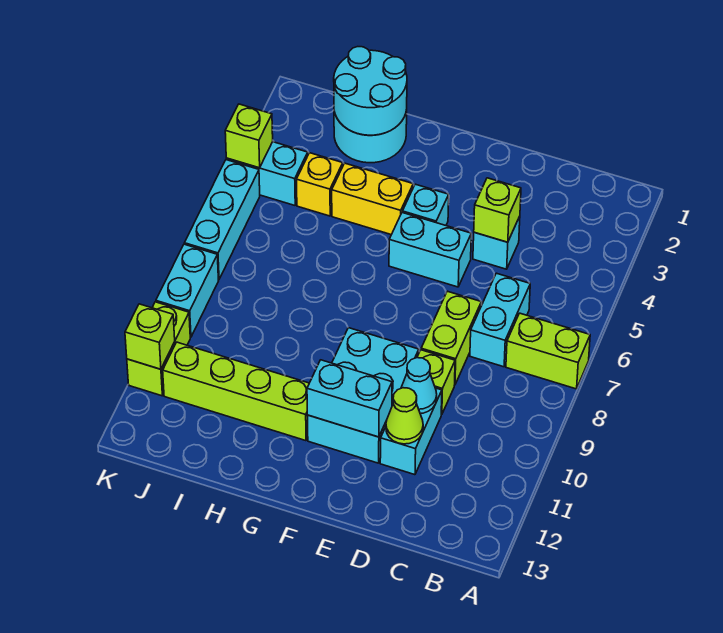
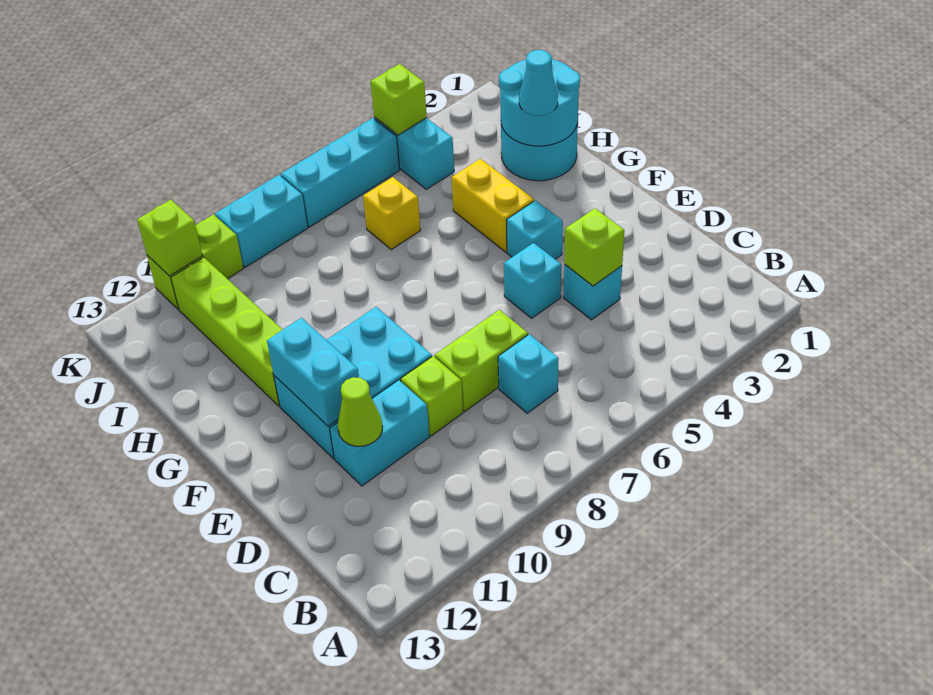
lime 1x2 brick [506,313,590,389] -> none
cyan 1x2 brick [470,273,530,367] -> cyan 1x1 brick [498,334,559,413]
cyan 1x1 cone [401,358,437,414] -> cyan 1x1 cone moved to [519,50,558,116]
cyan 1x2 brick [389,213,471,287] -> cyan 1x1 brick [504,243,561,318]
yellow 1x1 brick [297,153,343,216] -> yellow 1x1 brick moved to [363,177,420,250]

